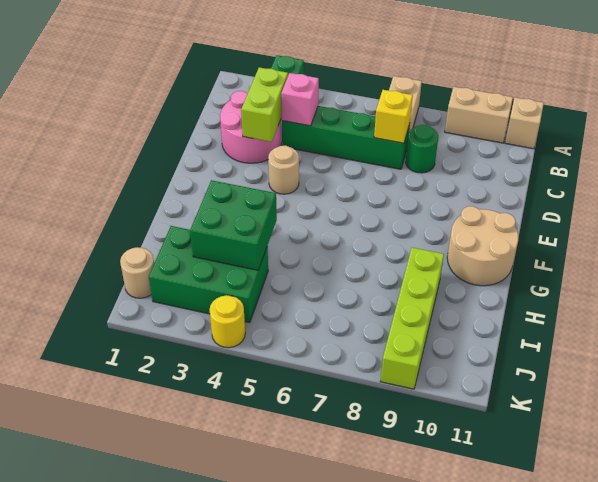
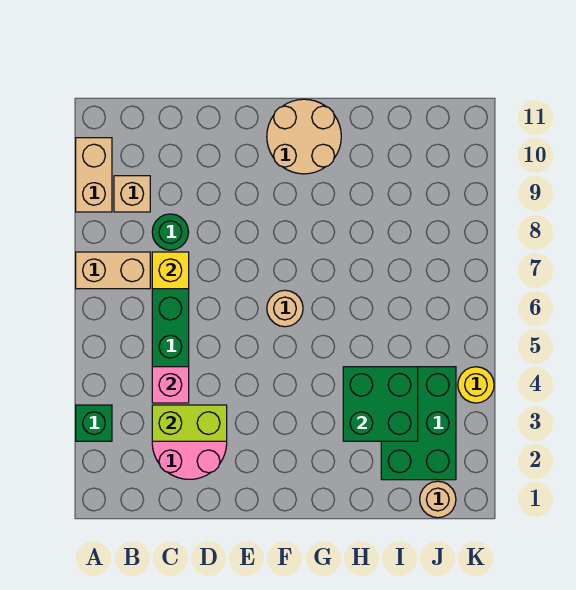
tan 1x1 brick [505,98,544,149] -> tan 1x1 brick moved to [114,176,150,212]
tan 1x1 round brick [268,146,299,194] -> tan 1x1 round brick moved to [267,290,303,327]
lime 1x4 brick [380,248,444,389] -> none

